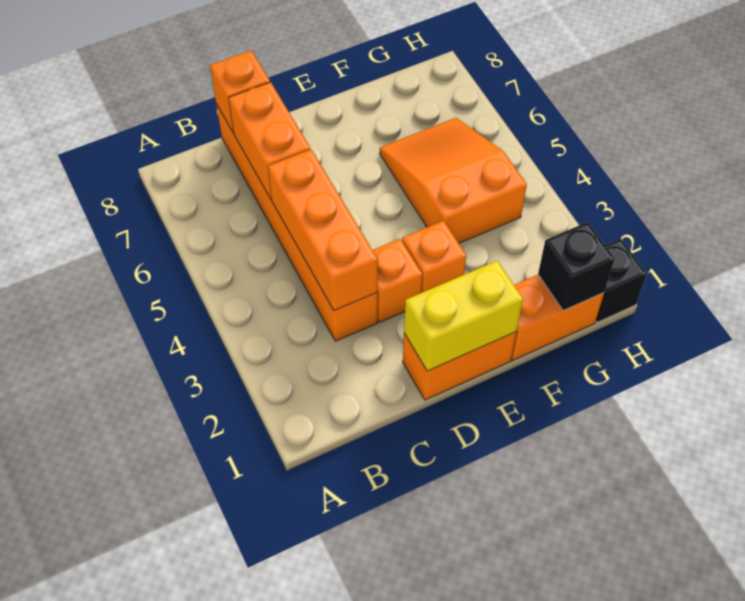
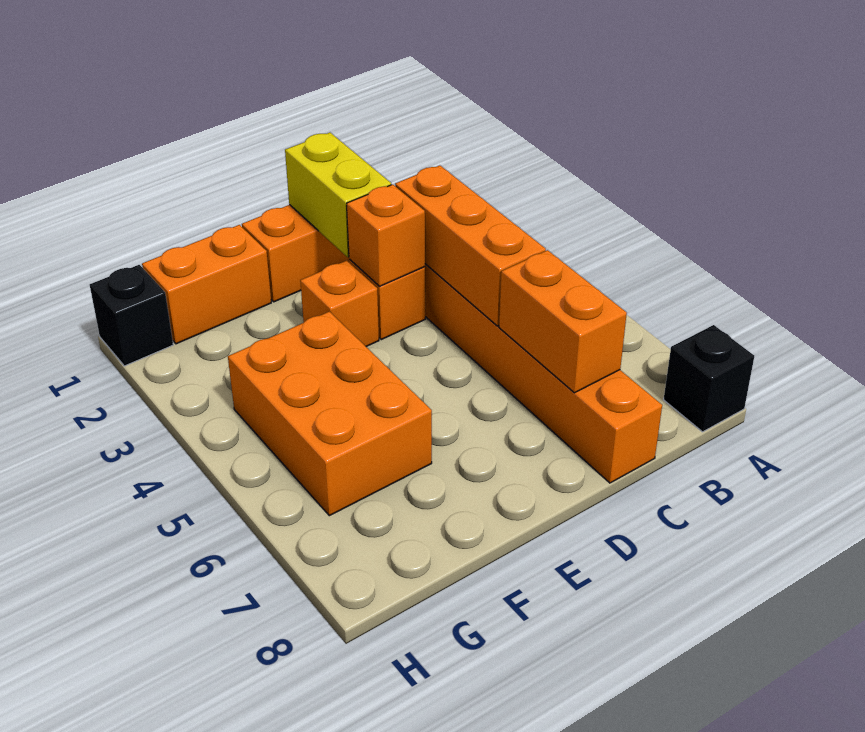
orange 1x1 brick [210,50,270,133] -> orange 1x1 brick moved to [346,184,425,286]
yellow 1x2 brick [404,261,523,371] -> yellow 1x2 brick turned to [285,133,391,257]
orange 2x3 slope [380,118,527,243] -> orange 2x3 brick [228,312,432,516]
black 1x1 brick [538,222,615,311] -> black 1x1 brick moved to [664,325,754,432]

